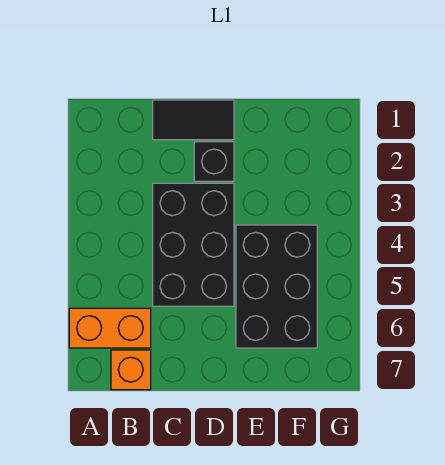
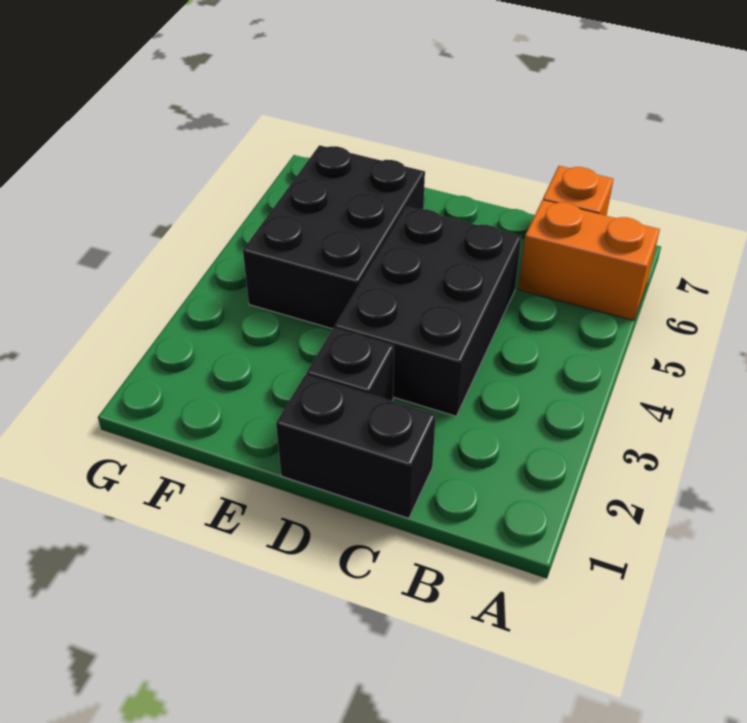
black 1x2 tile [153,100,234,140] -> black 1x2 brick [276,375,436,518]

